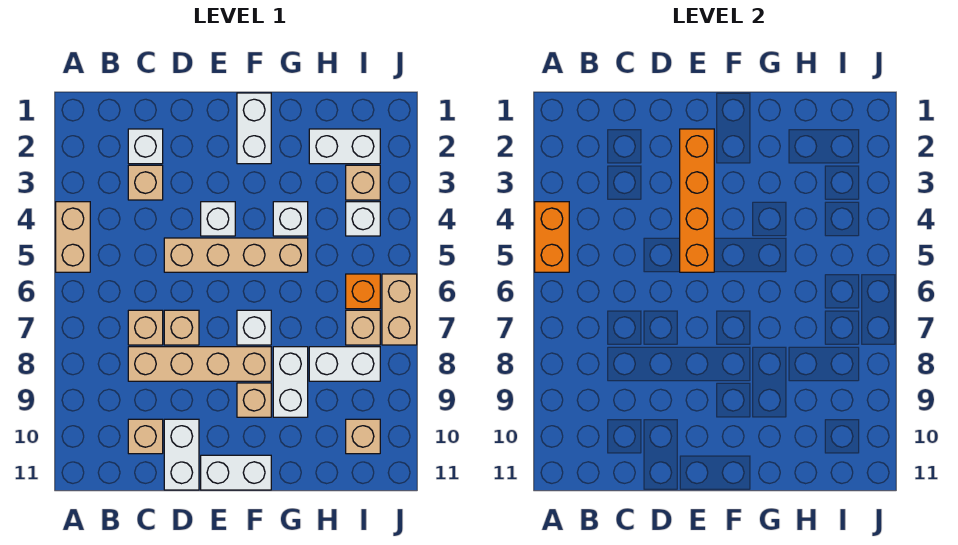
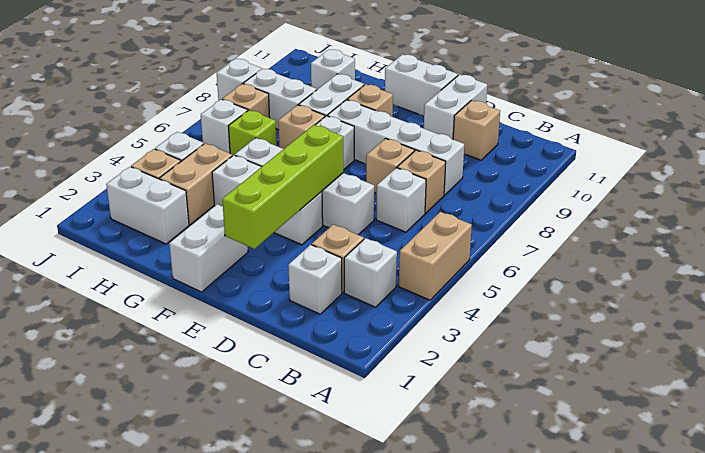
orange 1x2 brick [535,202,569,272] -> none
none -> white 1x1 brick [344,238,397,307]
none -> white 1x1 brick [376,168,426,232]
tan 1x4 brick [128,347,271,381] -> white 1x4 brick [327,100,464,195]
tan 1x4 brick [164,238,308,272] -> white 1x4 brick [235,138,374,235]
orange 1x4 brick [680,129,714,272] -> lime 1x4 brick [222,125,343,249]
none -> lime 1x1 brick [228,110,277,156]
none -> white 1x1 brick [311,49,355,89]
orange 1x1 brick [346,274,380,309] -> white 1x1 brick [201,99,248,153]
tan 1x1 brick [346,419,380,454] -> tan 1x1 brick moved to [278,105,325,149]
tan 1x2 brick [382,274,417,345] -> tan 1x2 brick moved to [160,143,232,225]
none -> white 1x1 brick [217,59,262,101]

